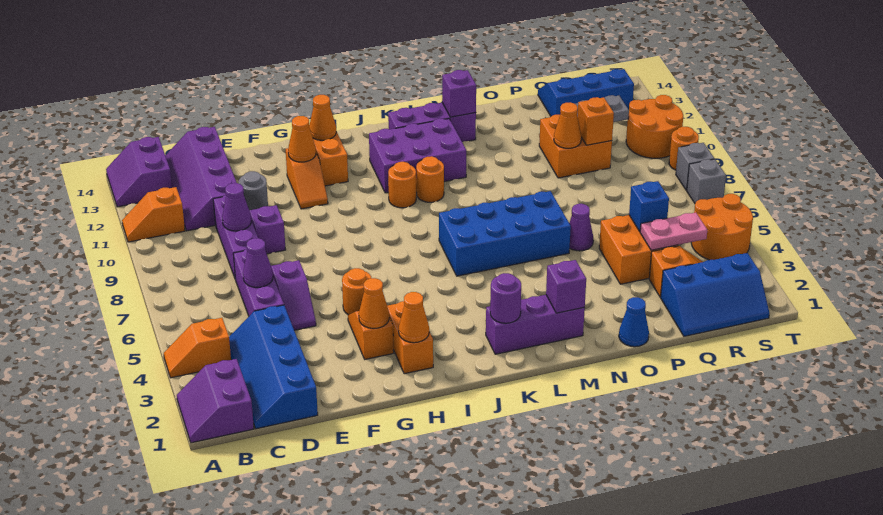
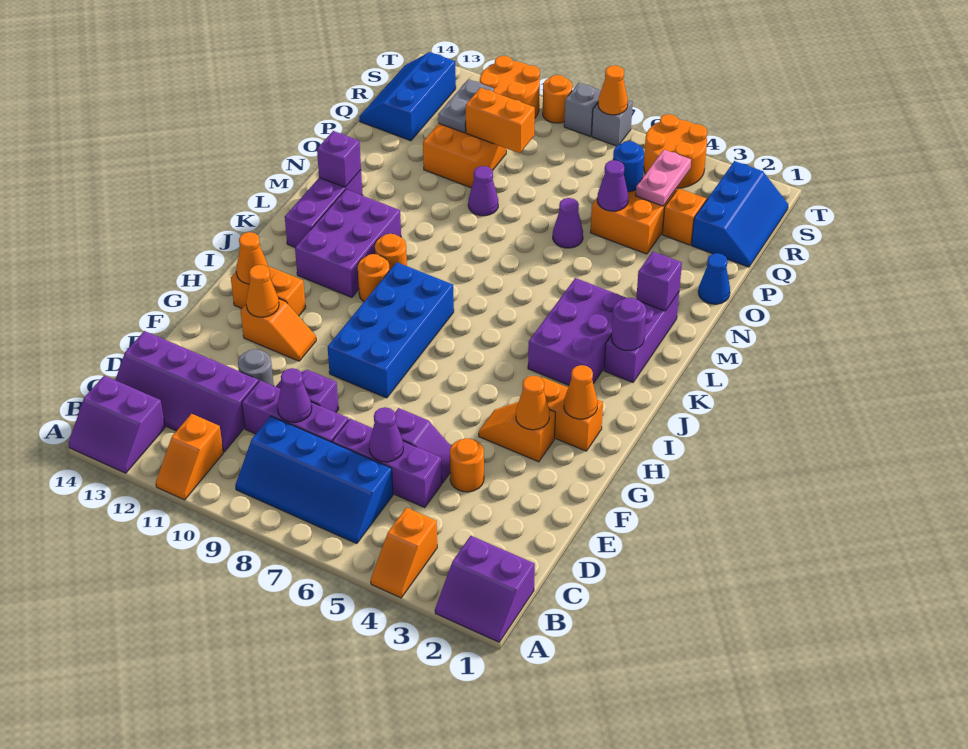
blue 2x4 slope [229,305,318,429] -> blue 2x4 slope moved to [235,416,393,544]
orange 1x1 round brick [342,268,371,315] -> orange 1x1 round brick moved to [450,438,484,492]
none -> purple 2x3 brick [528,278,626,385]
blue 2x4 brick [439,191,571,276] -> blue 2x4 brick moved to [328,262,454,398]
none -> purple 1x1 cone [468,166,498,216]
none -> purple 1x1 cone [597,160,628,211]
orange 1x1 cone [554,102,581,148] -> orange 1x1 cone moved to [598,65,628,115]
blue 1x1 brick [629,181,669,231] -> blue 1x1 round brick [613,141,644,192]
orange 1x1 brick [577,97,614,145] -> orange 1x2 brick [466,88,535,153]

